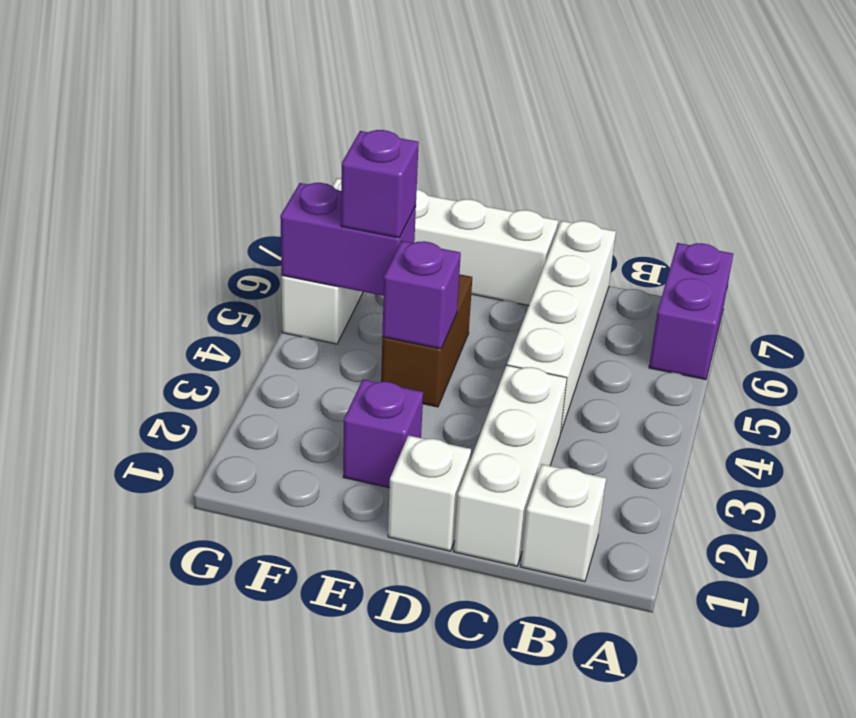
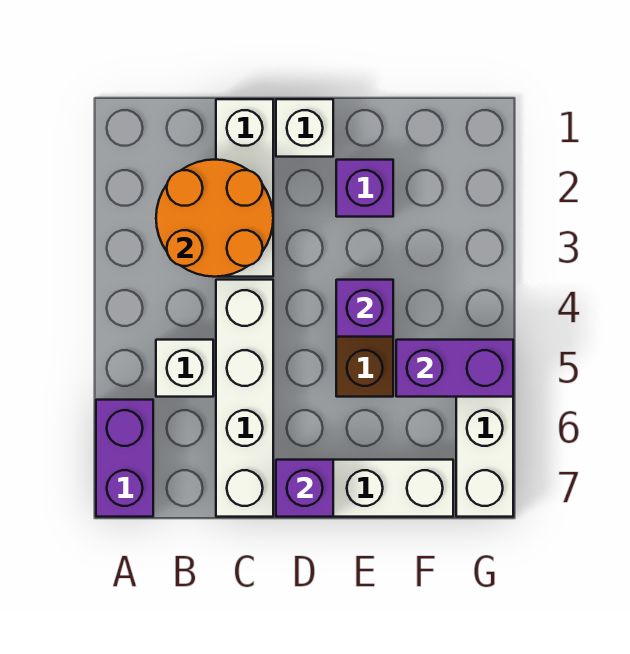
white 1x1 brick [521,464,606,582] -> white 1x1 brick moved to [156,340,213,397]
none -> orange 2x2 round brick [156,160,273,277]
purple 1x1 brick [341,130,419,238] -> purple 1x1 brick moved to [276,460,333,517]

